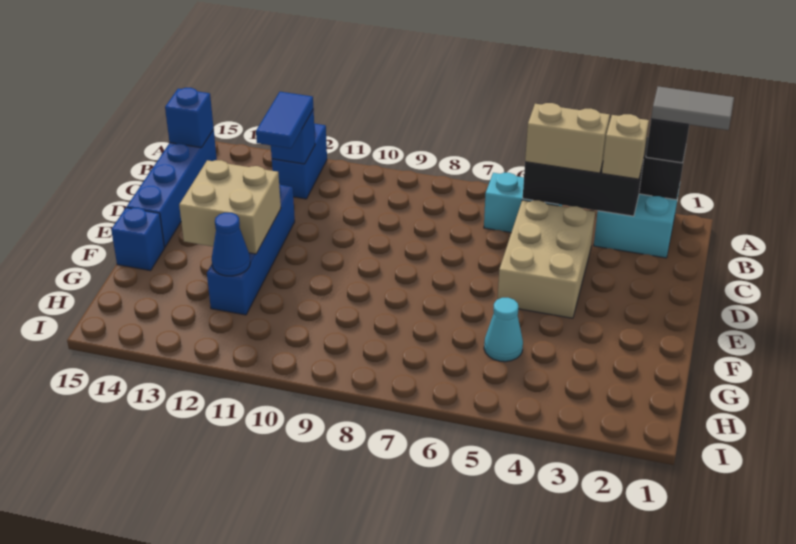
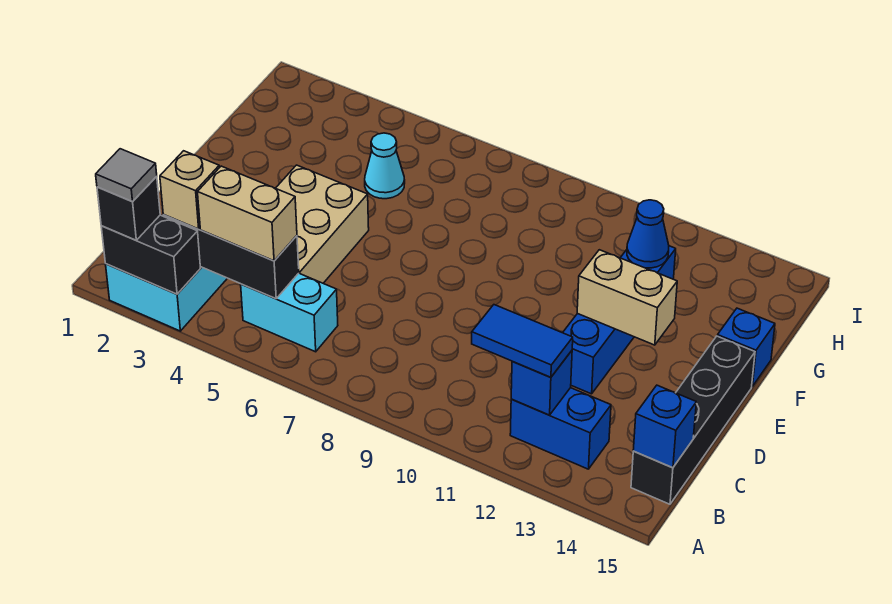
grey 1x2 tile [651,87,734,130] -> grey 1x1 tile [96,149,157,202]
blue 1x2 brick [272,124,327,199] -> blue 1x2 brick turned to [510,388,611,469]
blue 1x2 tile [256,92,314,148] -> blue 1x2 tile turned to [472,305,573,377]
blue 1x4 brick [127,129,217,247] -> black 1x4 brick [631,336,755,504]
tan 2x2 brick [179,160,281,254] -> tan 1x2 brick [577,250,677,345]

